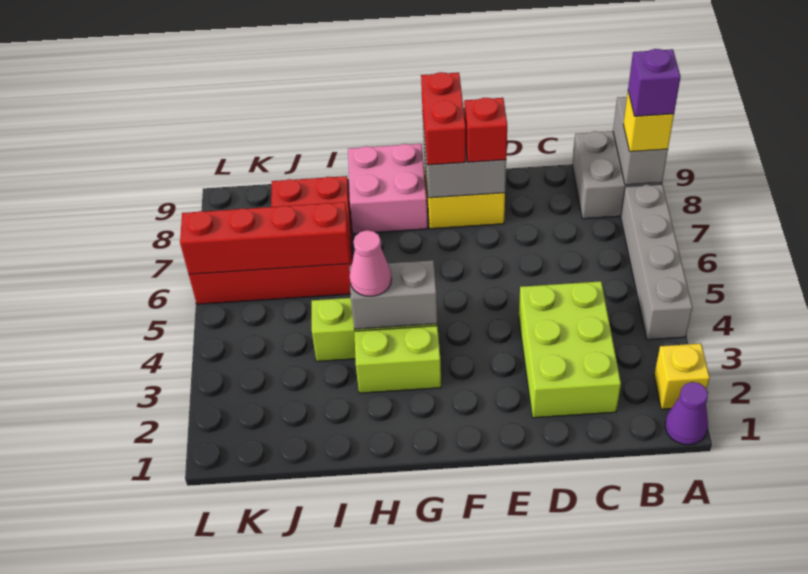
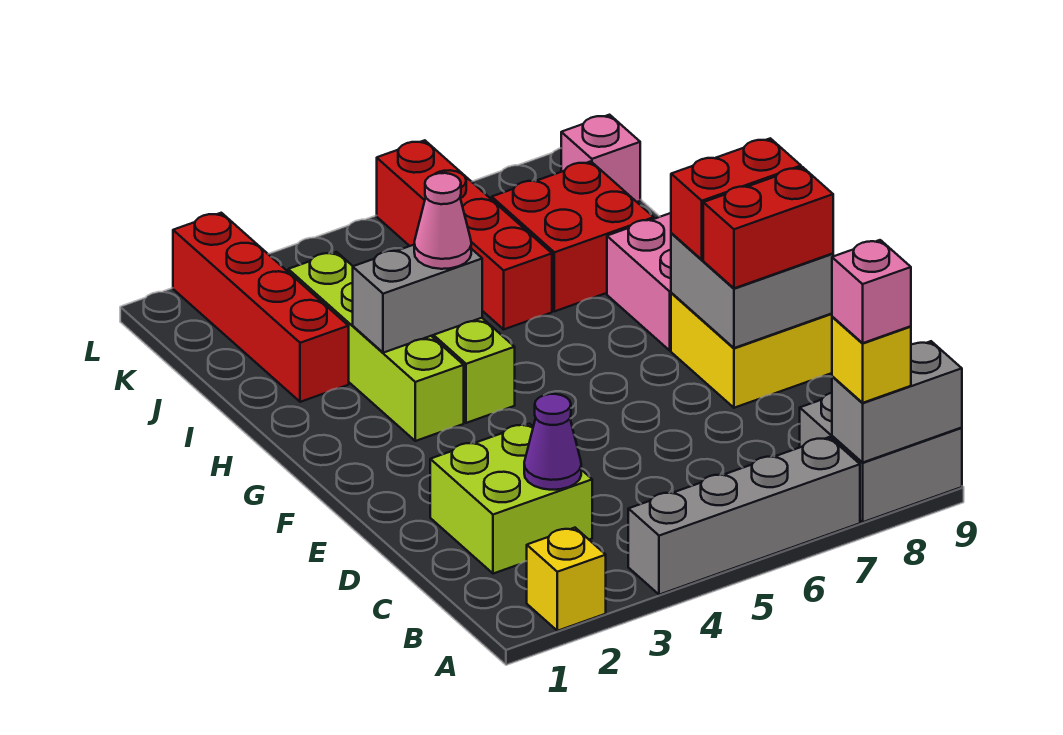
purple 1x1 cone [665,382,708,445] -> purple 1x1 cone moved to [524,394,581,490]
purple 1x1 brick [628,49,681,116] -> pink 1x1 brick [832,240,911,343]
lime 2x3 brick [519,281,621,418] -> lime 2x2 brick [430,424,592,574]
red 1x1 brick [464,98,507,162] -> red 1x2 brick [703,167,833,288]
lime 1x2 brick [355,326,441,393] -> lime 1x4 brick [288,252,464,441]
grey 1x2 brick [350,260,437,329] -> grey 1x2 brick turned to [353,245,482,353]
red 1x4 brick [180,202,350,274] -> red 1x4 brick moved to [173,213,349,402]
none -> pink 1x1 brick [561,115,640,202]

